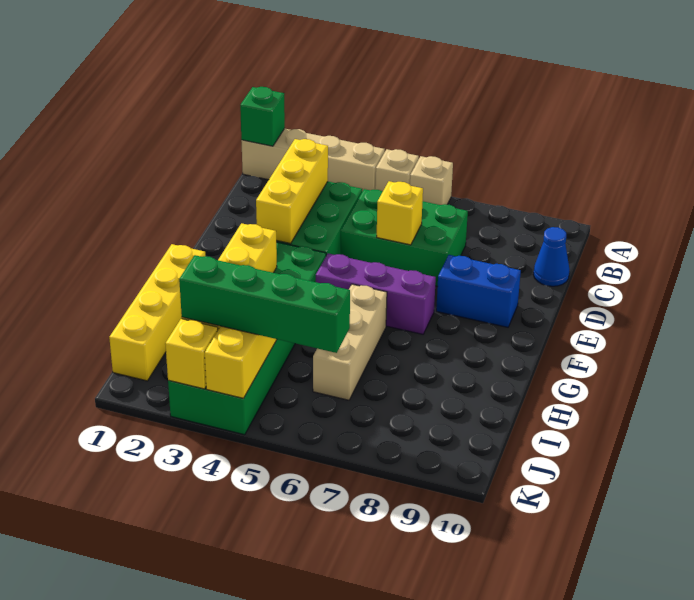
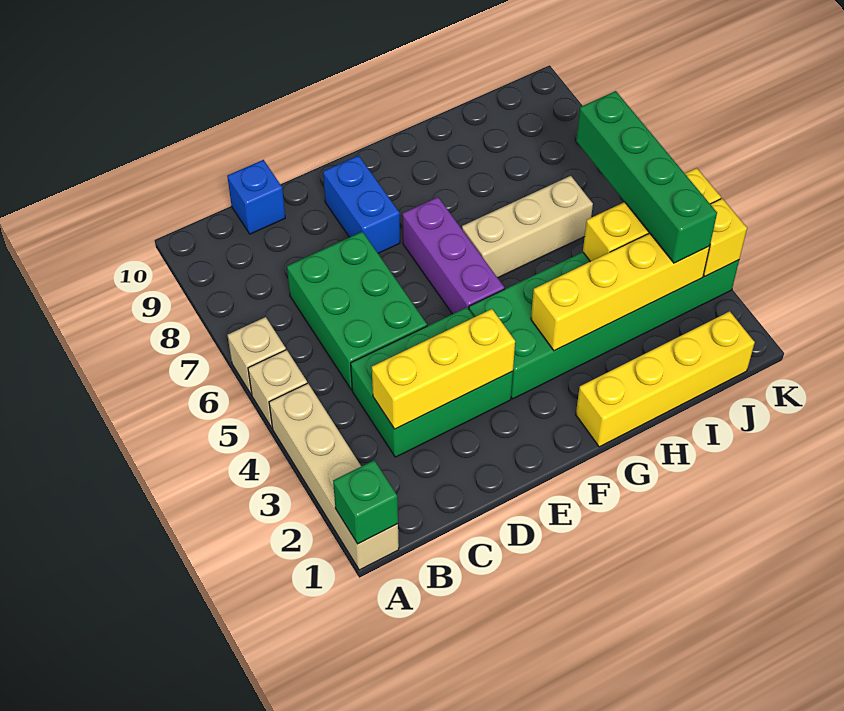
blue 1x1 cone [533,227,570,286] -> blue 1x1 brick [227,160,285,234]
yellow 1x1 brick [377,181,423,245] -> none

